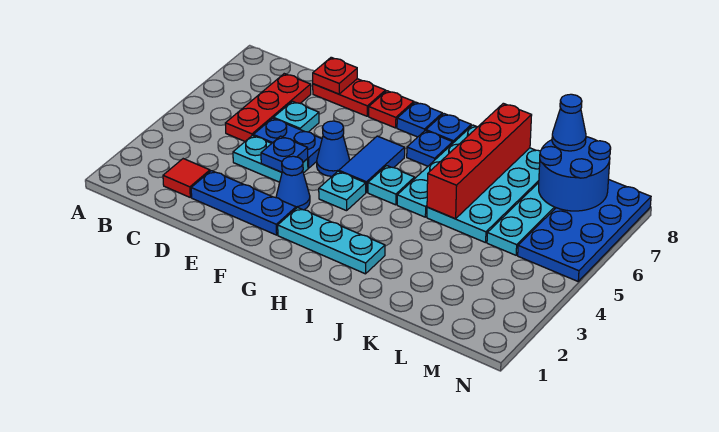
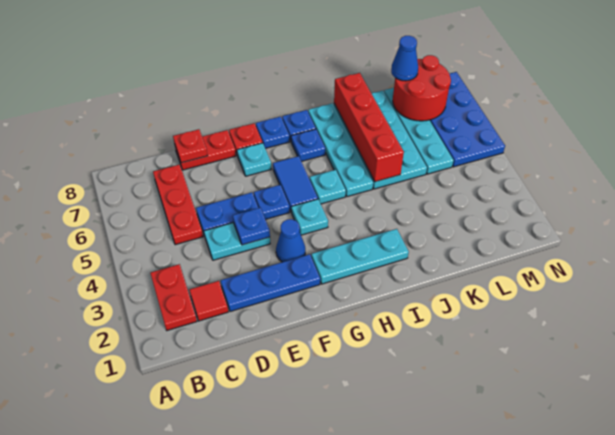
none -> red 1x2 plate [150,264,197,330]
cyan 1x1 plate [273,101,319,132] -> cyan 1x1 plate moved to [237,143,271,176]
blue 1x1 cone [317,121,350,176] -> blue 1x1 plate [254,185,290,219]
blue 2x2 round brick [539,137,611,211] -> red 2x2 round brick [393,55,451,121]

